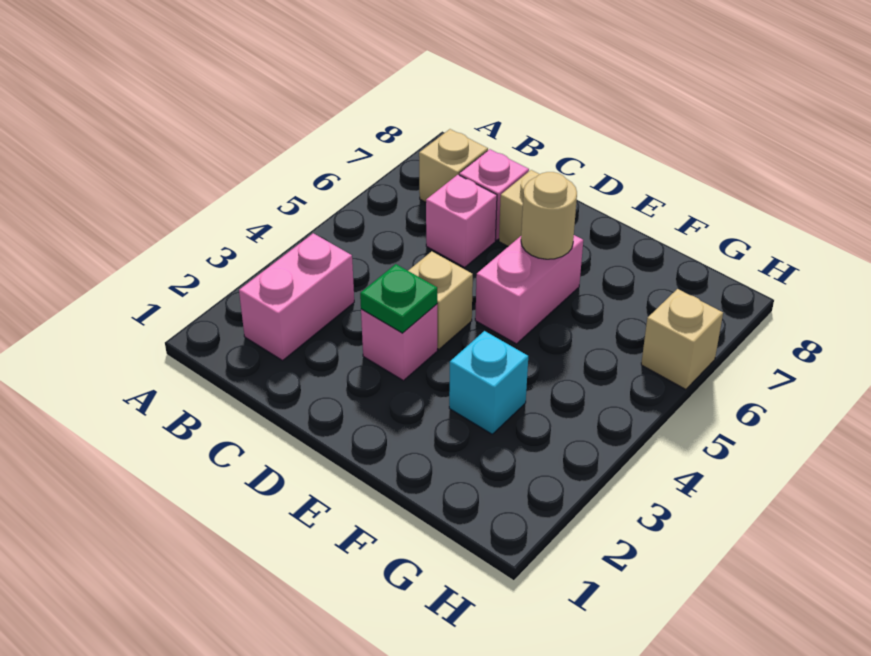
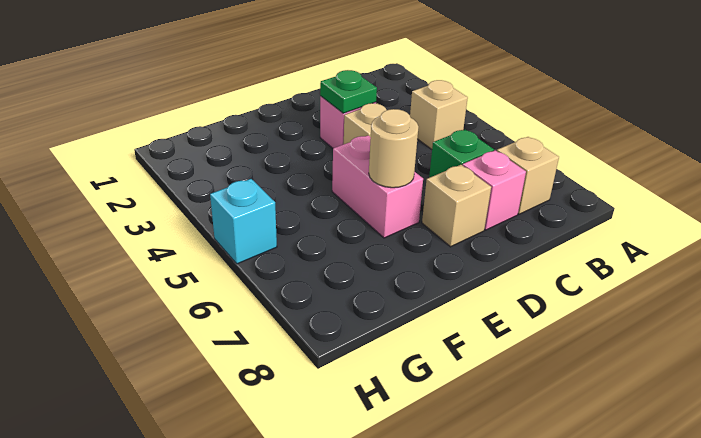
pink 1x2 brick [239,233,354,360] -> none
pink 1x1 brick [426,175,497,267] -> green 1x1 brick [429,130,494,178]
cyan 1x1 brick [449,331,528,434] -> cyan 1x1 brick moved to [210,179,277,264]
tan 1x1 brick [641,289,723,389] -> tan 1x1 brick moved to [410,80,468,149]

